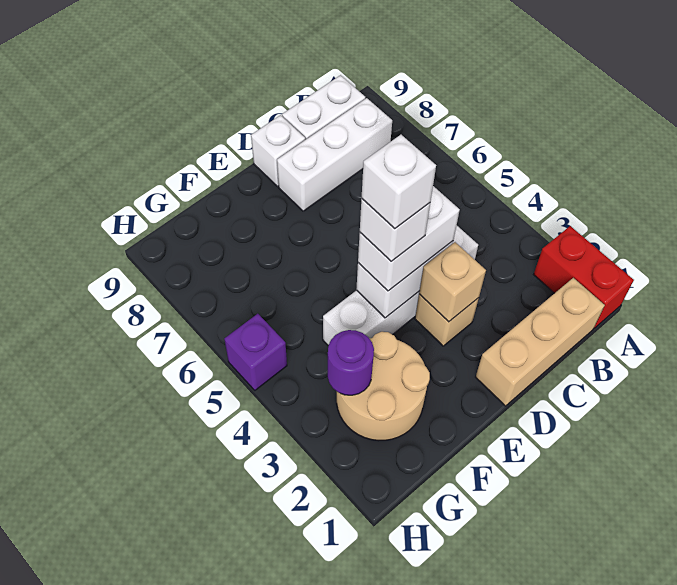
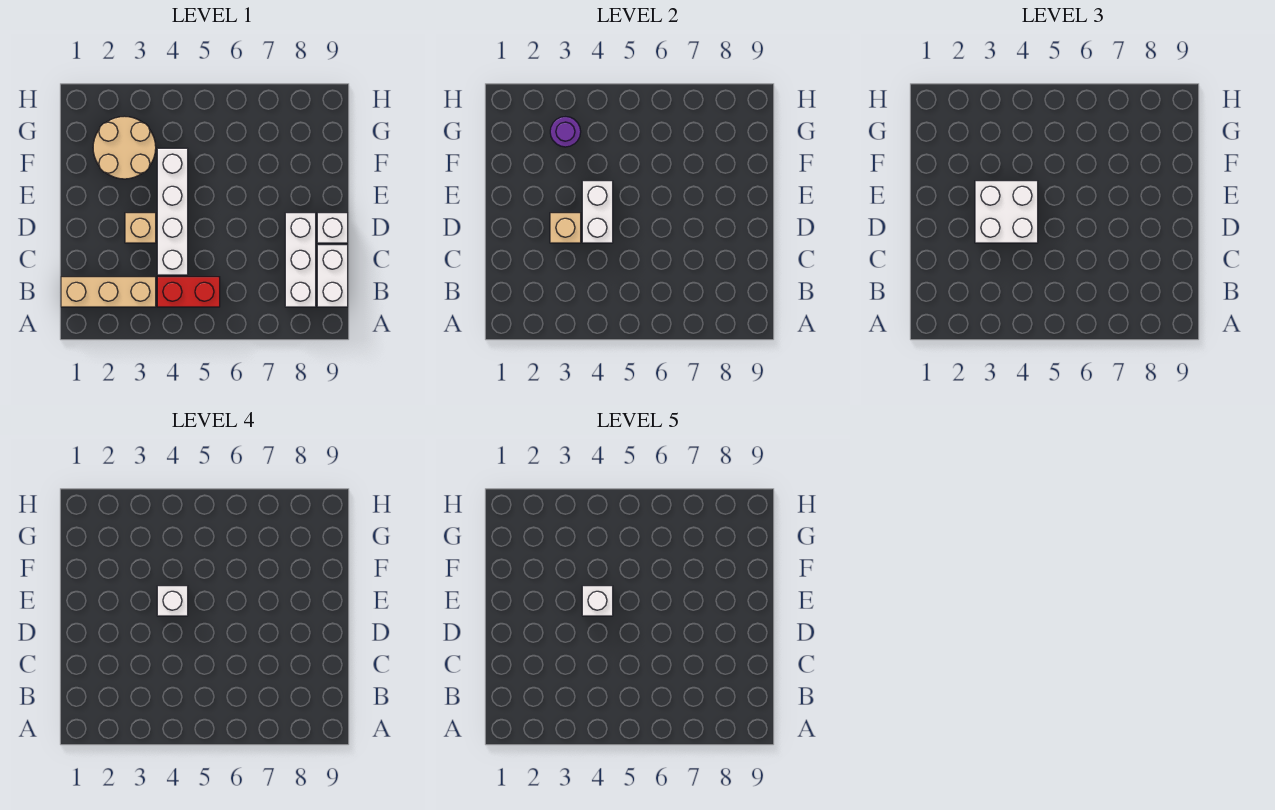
red 1x2 brick [534,226,634,328] -> red 1x2 brick moved to [157,277,220,307]
tan 1x3 brick [476,278,605,406] -> tan 1x3 brick turned to [61,277,156,307]
white 1x2 brick [358,186,460,291] -> white 2x2 brick [975,181,1038,243]
purple 1x1 brick [224,314,287,390] -> none

